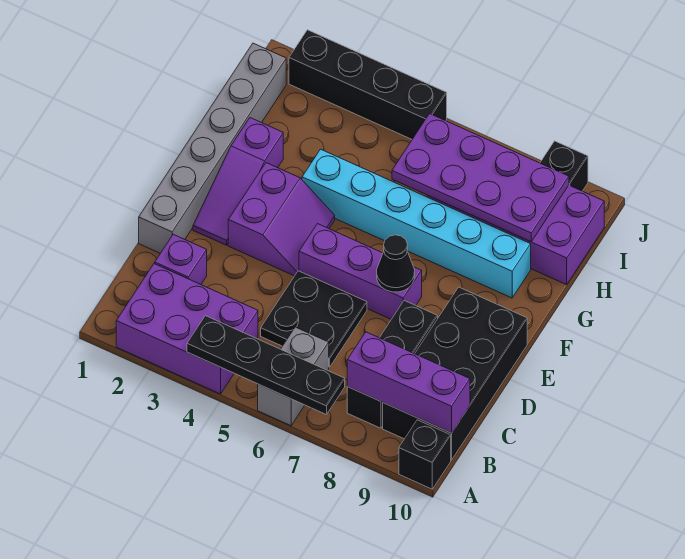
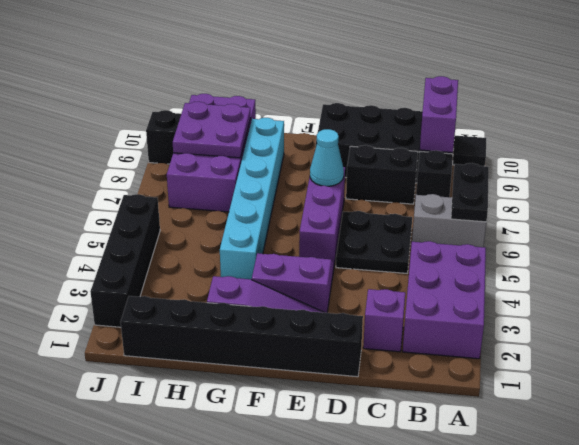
black 1x4 plate [187,316,345,415] -> black 1x2 plate [451,163,489,222]
black 1x1 brick [399,420,451,489] -> black 1x1 tile [453,136,486,166]
purple 1x3 brick [347,332,470,433] -> purple 1x2 brick [420,76,458,153]
grey 1x6 brick [139,43,286,253] -> black 1x6 brick [121,296,363,377]
black 1x1 cone [377,235,415,292] -> cyan 1x1 cone [310,129,344,186]
purple 2x4 plate [392,114,569,242] -> purple 2x2 plate [173,102,251,158]

